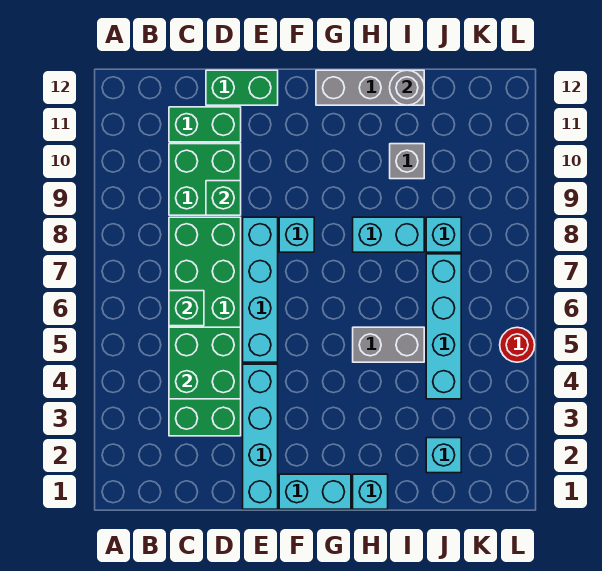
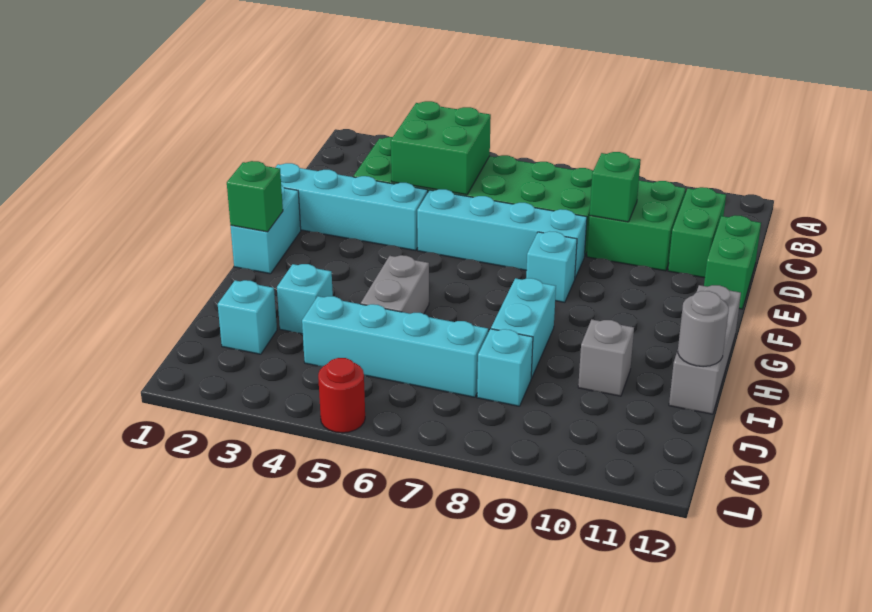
green 1x1 brick [169,291,204,326] -> green 1x1 brick moved to [227,161,283,232]
cyan 1x1 brick [353,474,388,509] -> cyan 1x1 brick moved to [277,264,333,334]

